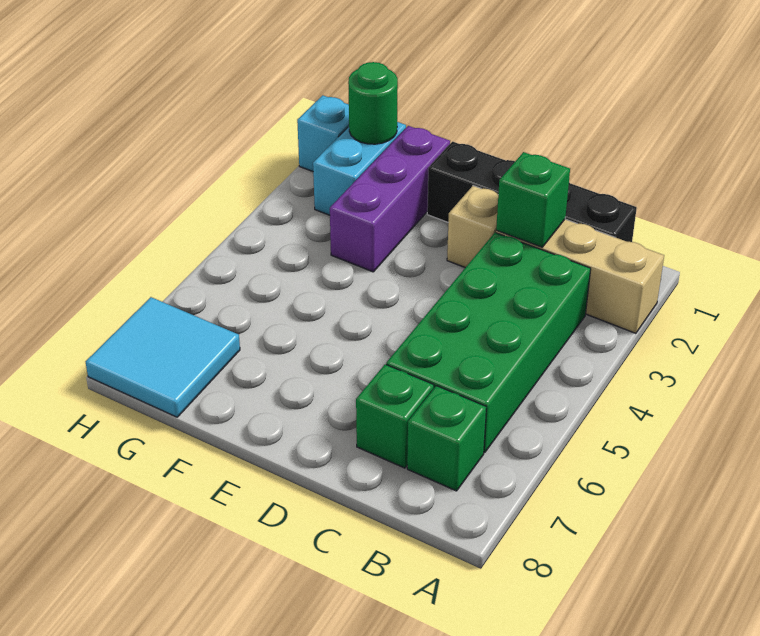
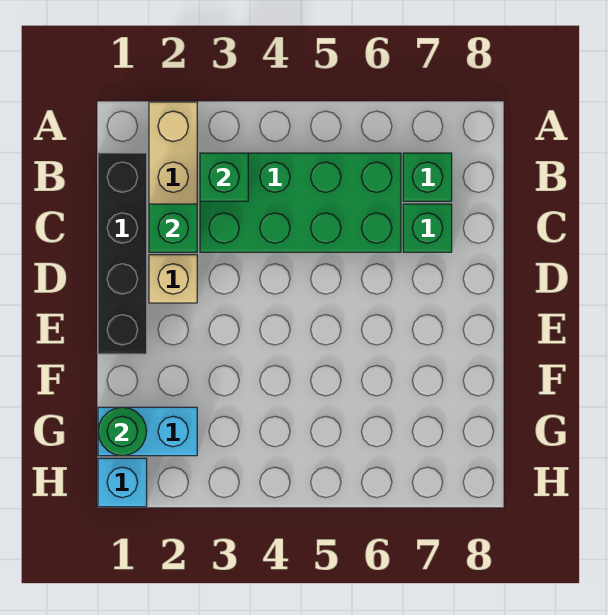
none -> green 1x1 brick [200,153,248,201]
purple 1x3 brick [330,126,450,272] -> none
cyan 2x2 tile [86,297,240,417] -> none

